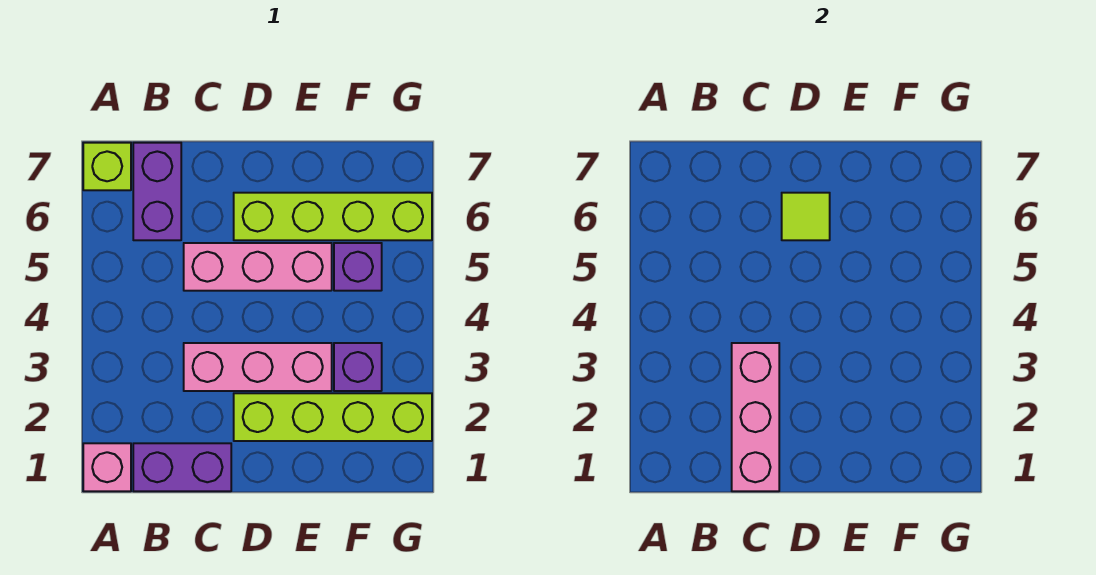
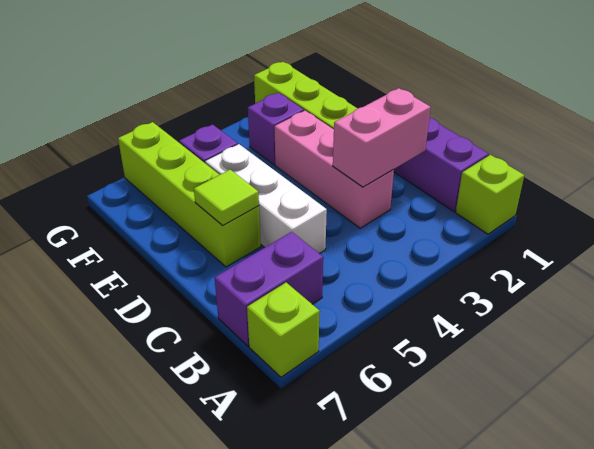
pink 1x1 brick [83,443,131,491] -> lime 1x1 brick [456,155,524,234]
pink 1x3 brick [732,343,779,491] -> pink 1x2 brick [333,88,431,187]
pink 1x3 brick [184,243,332,291] -> white 1x3 brick [205,144,327,254]

